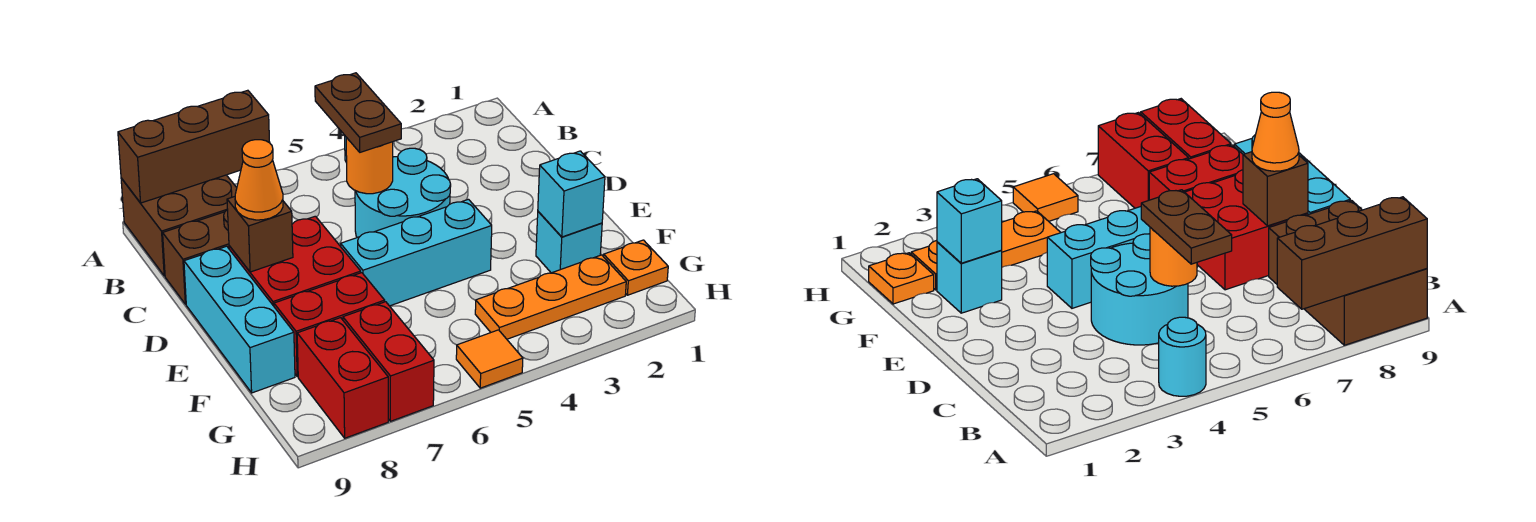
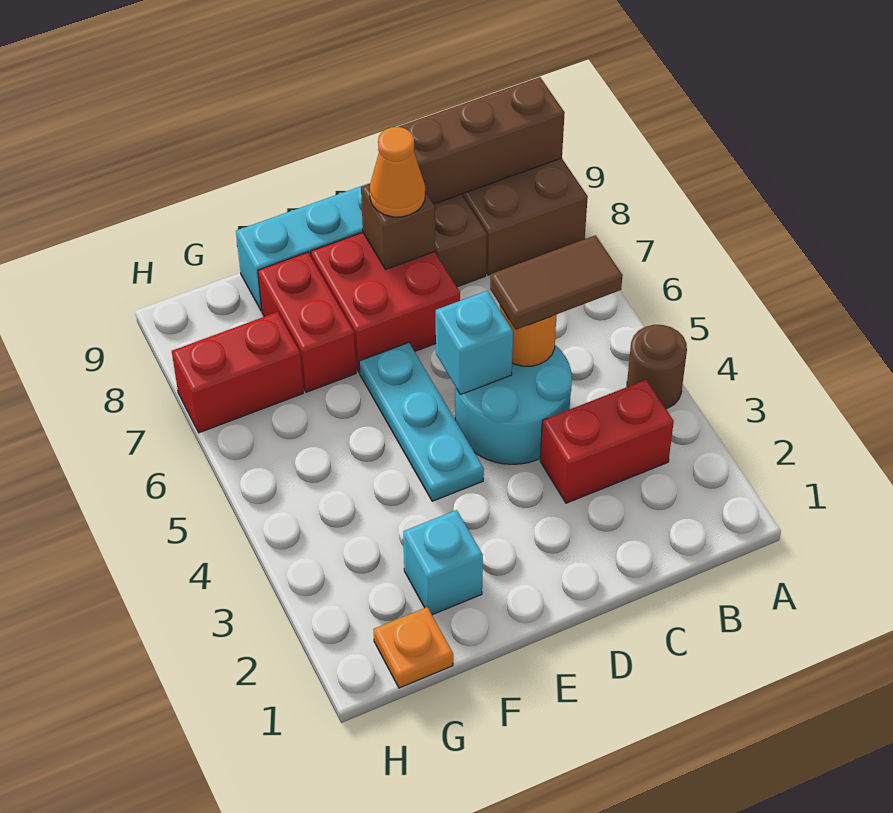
cyan 1x1 round brick [1159,317,1206,396] -> brown 1x1 round brick [627,325,687,409]
brown 1x3 brick [118,90,270,203] -> brown 1x3 brick turned to [398,77,565,204]
brown 1x2 plate [315,73,401,152] -> brown 1x2 tile [490,235,623,330]
cyan 1x3 brick [341,199,492,306] -> cyan 1x3 plate [359,343,484,501]
cyan 1x1 brick [538,151,605,237] -> cyan 1x1 brick moved to [436,291,513,395]
orange 1x3 plate [475,255,626,339] -> none
red 1x2 brick [297,318,388,438] -> red 1x2 brick moved to [540,380,674,503]
orange 1x1 tile [456,330,523,388] -> none

